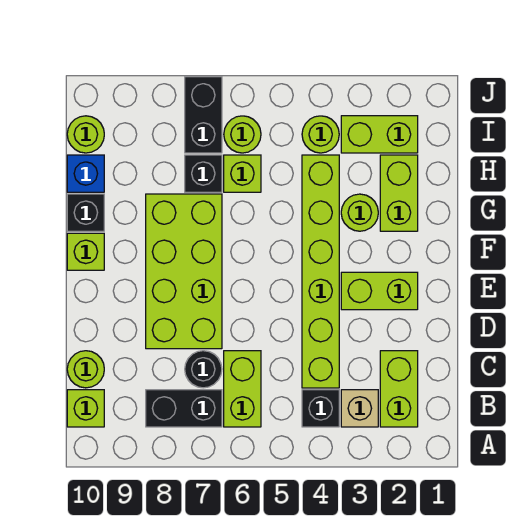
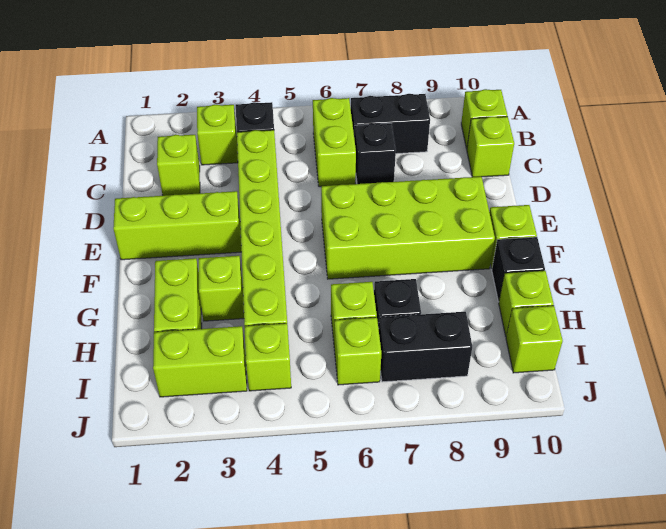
lime 1x2 brick [380,351,418,427] -> lime 1x1 brick [157,135,200,196]
tan 1x1 brick [341,390,378,427] -> lime 1x1 brick [197,105,238,165]
black 1x1 round brick [185,351,222,388] -> black 1x1 brick [354,123,396,184]
lime 1x1 round brick [67,351,104,388] -> lime 1x1 brick [467,117,514,177]
lime 2x4 brick [146,194,222,349] -> lime 2x4 brick turned to [321,177,495,279]
lime 1x2 brick [341,272,418,310] -> lime 1x3 brick [113,191,241,260]
lime 1x1 round brick [341,194,378,231] -> lime 1x1 brick [199,256,244,321]
blue 1x1 brick [67,155,104,192] -> lime 1x1 brick [499,271,554,336]
lime 1x1 round brick [302,116,339,153] -> lime 1x1 brick [244,323,291,391]
lime 1x1 round brick [224,116,261,153] -> lime 1x1 brick [334,317,381,385]
black 1x2 brick [185,77,222,153] -> black 1x2 brick turned to [378,312,472,382]
lime 1x1 round brick [67,116,104,153] -> lime 1x1 brick [506,306,563,373]

